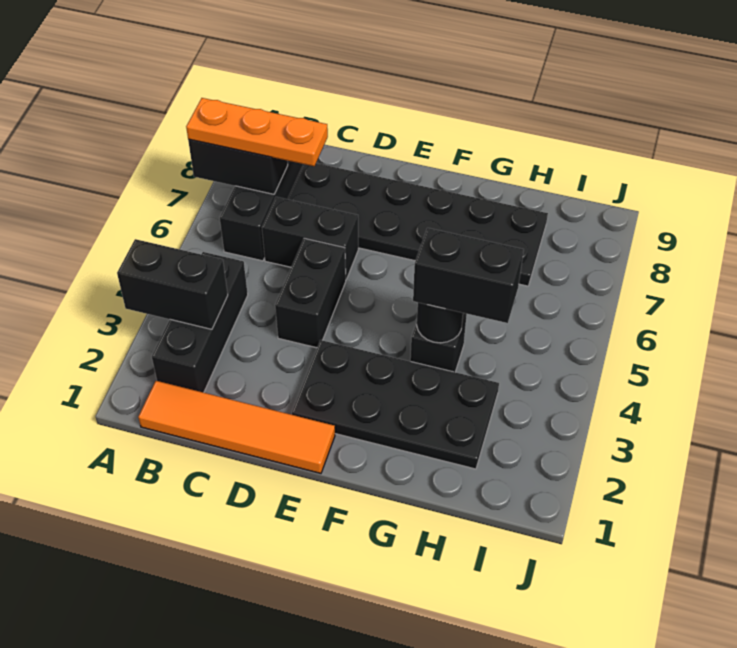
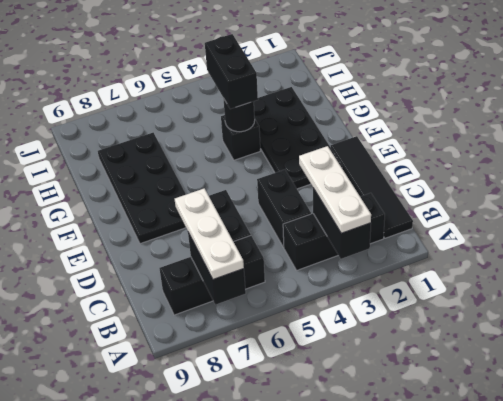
none -> white 1x3 plate [299,146,371,233]
orange 1x3 plate [186,98,328,166] -> white 1x3 plate [175,188,244,280]
orange 1x4 tile [138,381,335,473] -> black 1x4 tile [331,136,413,238]
black 2x6 plate [288,163,548,286] -> black 2x4 plate [98,133,186,244]
black 1x2 brick [275,238,346,348] -> black 1x2 brick turned to [257,170,311,247]

